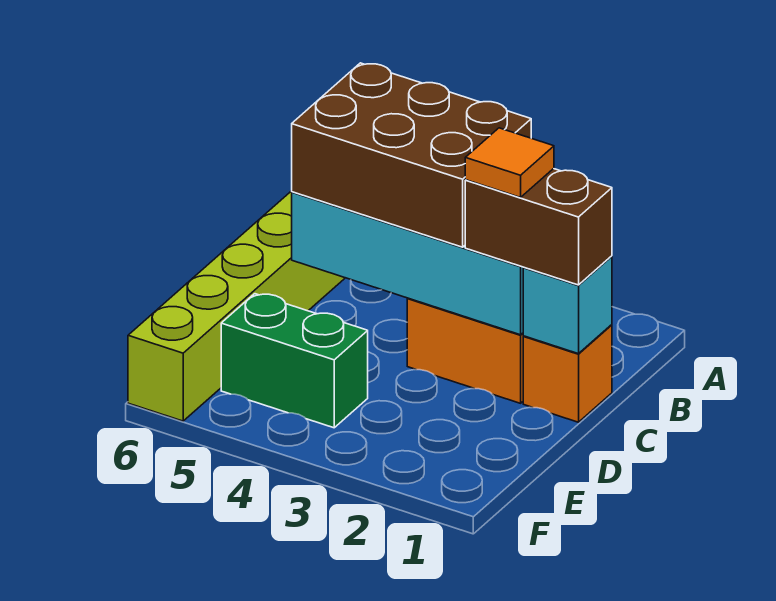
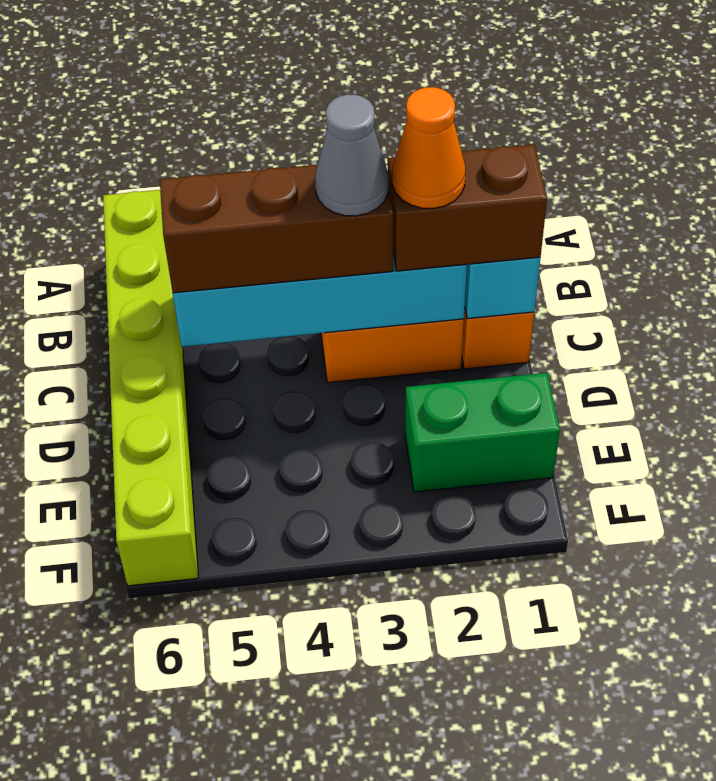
brown 2x3 brick [292,63,531,247] -> brown 1x3 brick [160,165,393,293]
orange 1x1 tile [465,128,554,197] -> orange 1x1 cone [392,87,465,208]
none -> grey 1x1 cone [315,94,389,216]
green 1x2 brick [221,294,368,428] -> green 1x2 brick moved to [405,373,560,492]

